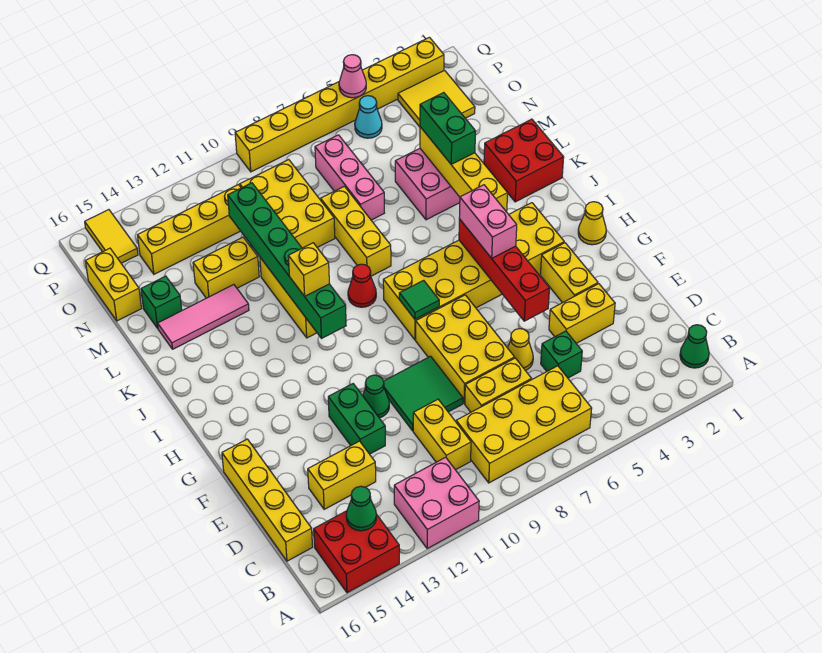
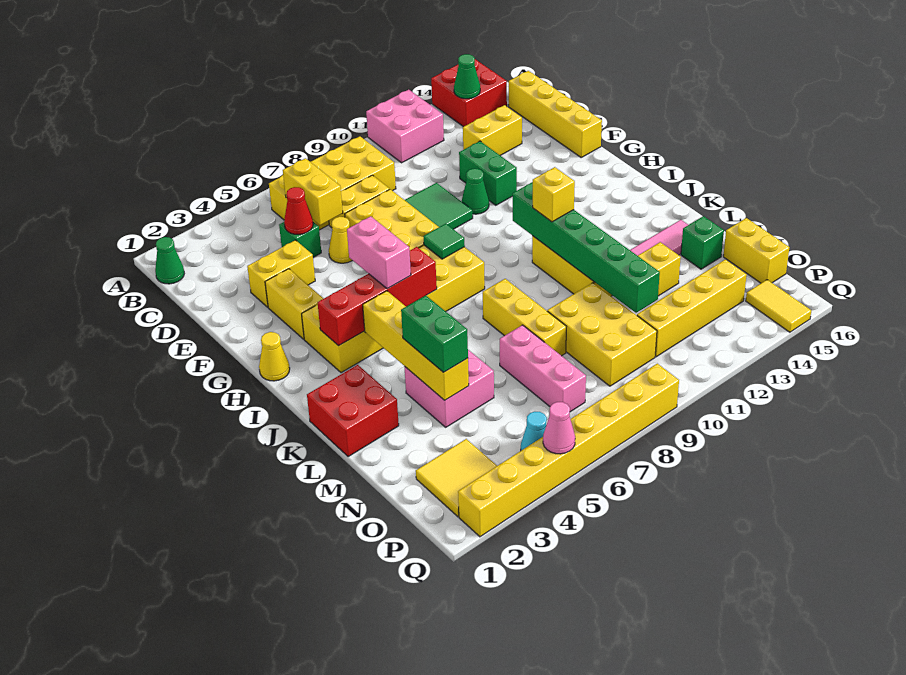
yellow 1x2 brick [413,399,471,470] -> yellow 1x2 brick moved to [283,158,343,225]
red 1x4 brick [459,219,550,321] -> red 1x4 brick turned to [318,247,437,346]
red 1x1 cone [348,264,376,307] -> red 1x1 cone moved to [284,187,313,234]

